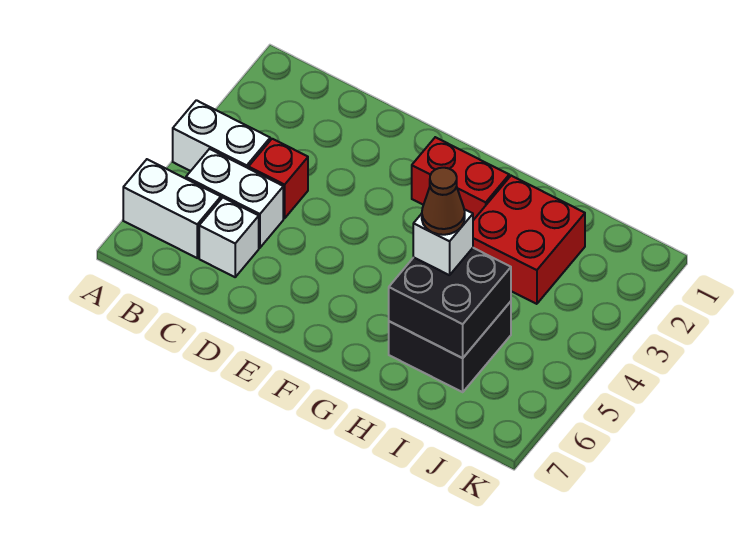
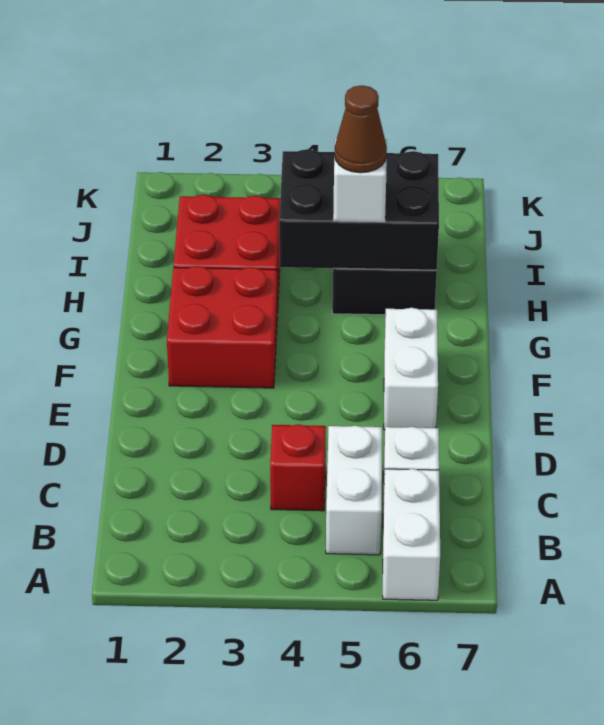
white 1x2 brick [173,100,270,171] -> white 1x2 brick moved to [384,308,438,430]
red 1x2 brick [412,137,509,220] -> red 2x2 brick [167,266,277,388]
black 2x2 brick [389,248,511,358] -> black 2x3 brick [279,149,439,270]

